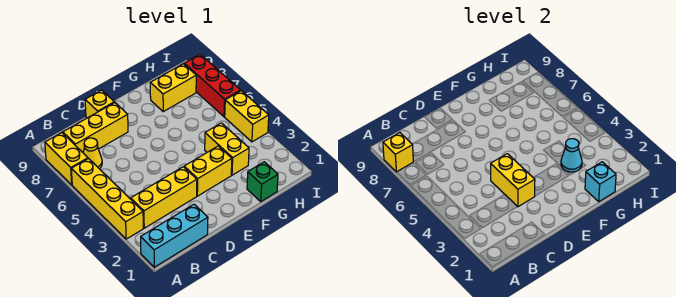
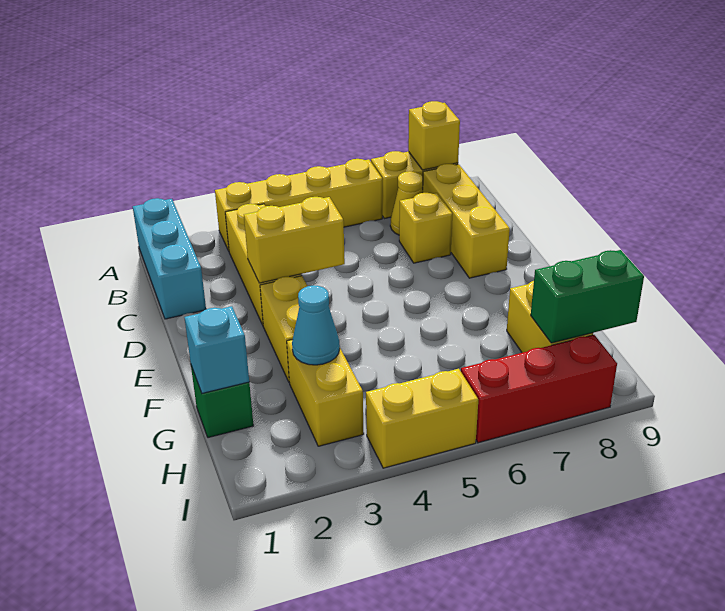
yellow 1x1 brick [85,90,114,118] -> yellow 1x1 brick moved to [399,193,452,263]
yellow 1x2 brick [205,123,249,175] -> yellow 1x2 brick turned to [287,340,364,446]
none -> green 1x2 brick [531,250,644,343]

